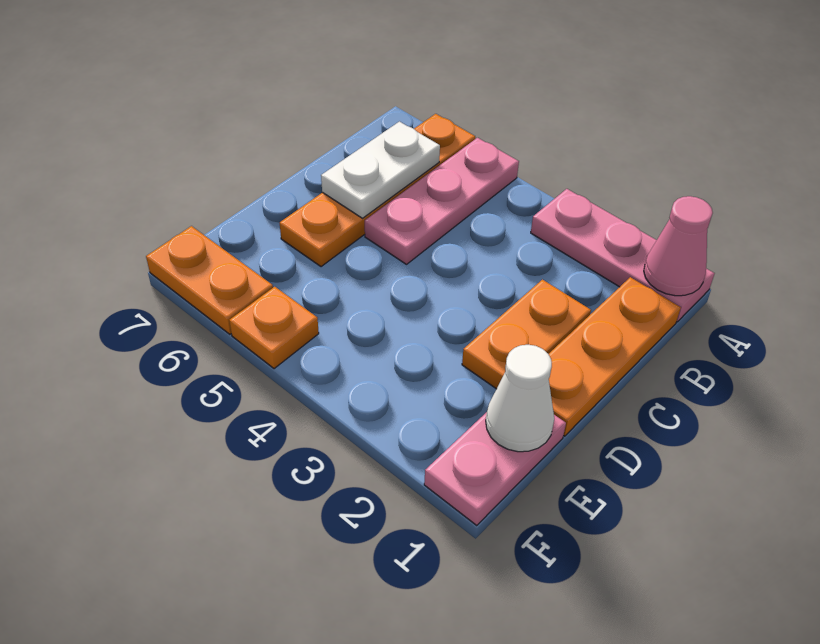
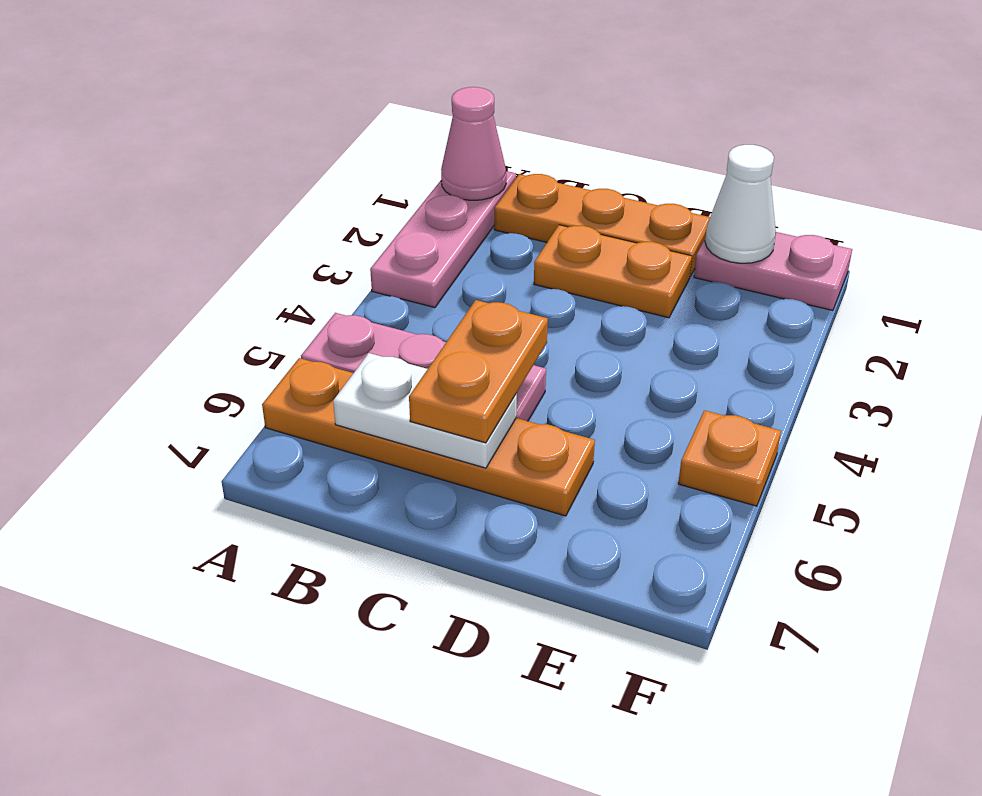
orange 1x2 plate [146,226,273,334] -> orange 1x2 plate moved to [409,300,548,443]

